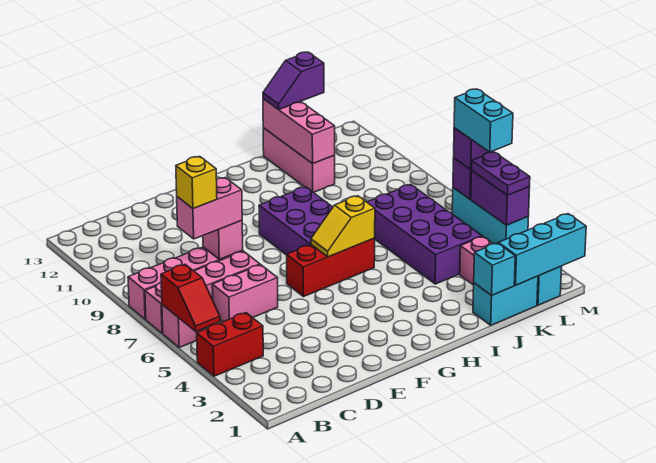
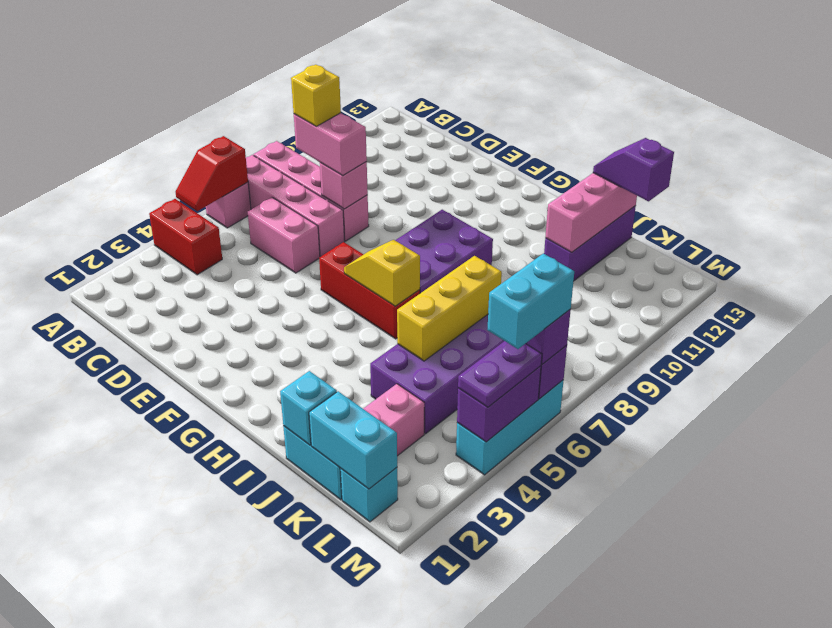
none -> yellow 1x3 brick [397,256,502,361]
pink 1x3 brick [263,128,335,193] -> purple 1x3 brick [544,206,636,281]
cyan 1x3 brick [498,214,586,285] -> cyan 1x2 brick [309,391,397,489]

